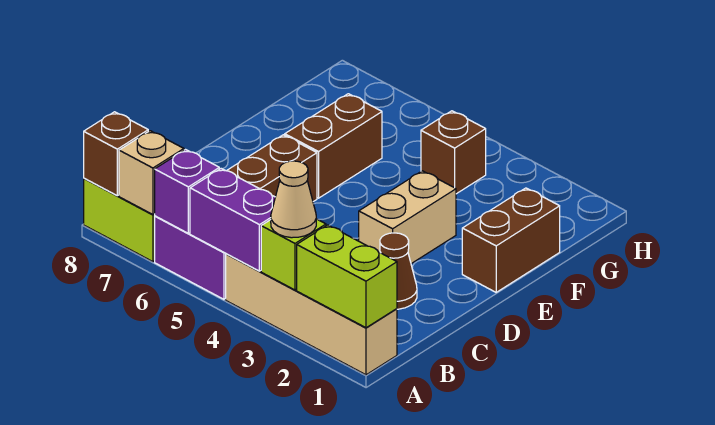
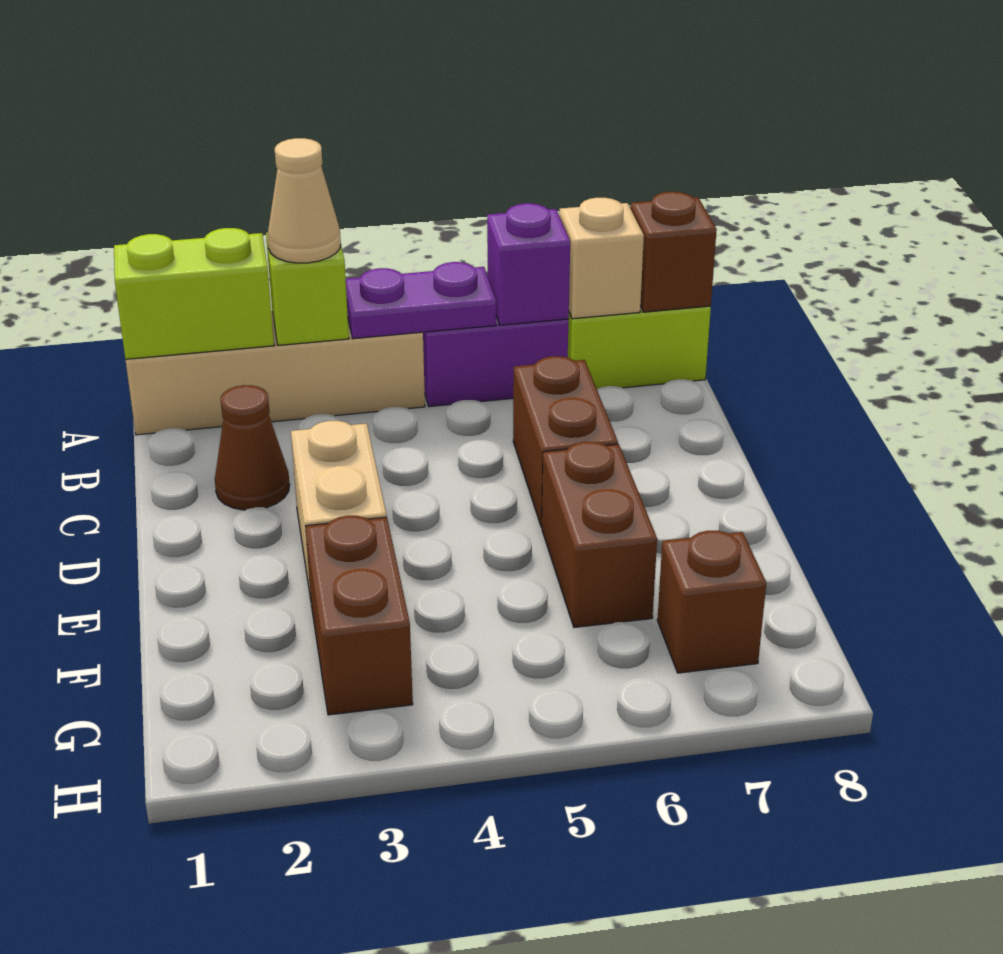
purple 1x2 brick [190,168,275,271] -> purple 1x2 plate [346,262,496,339]
brown 1x2 brick [462,188,560,292] -> brown 1x2 brick moved to [305,516,413,715]
brown 1x1 brick [421,111,486,194] -> brown 1x1 brick moved to [657,531,766,673]

